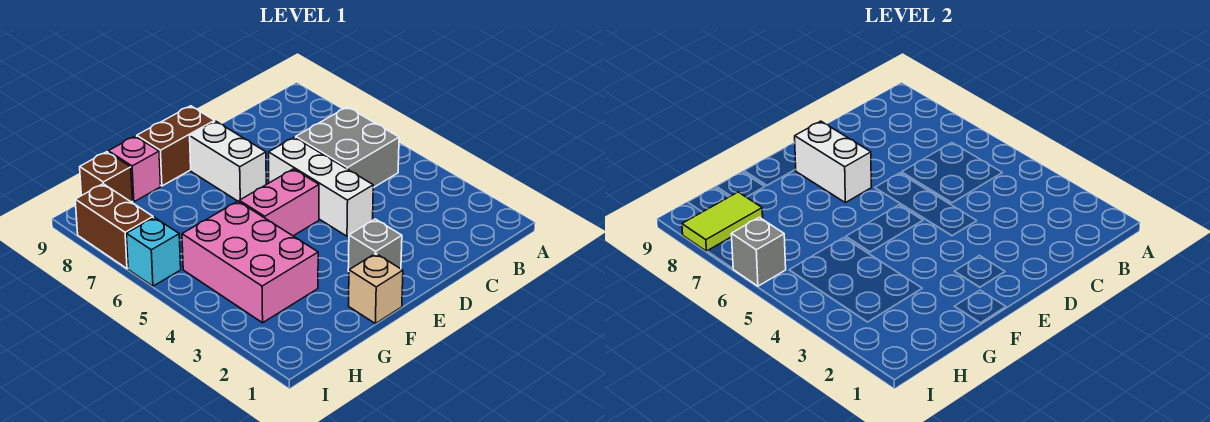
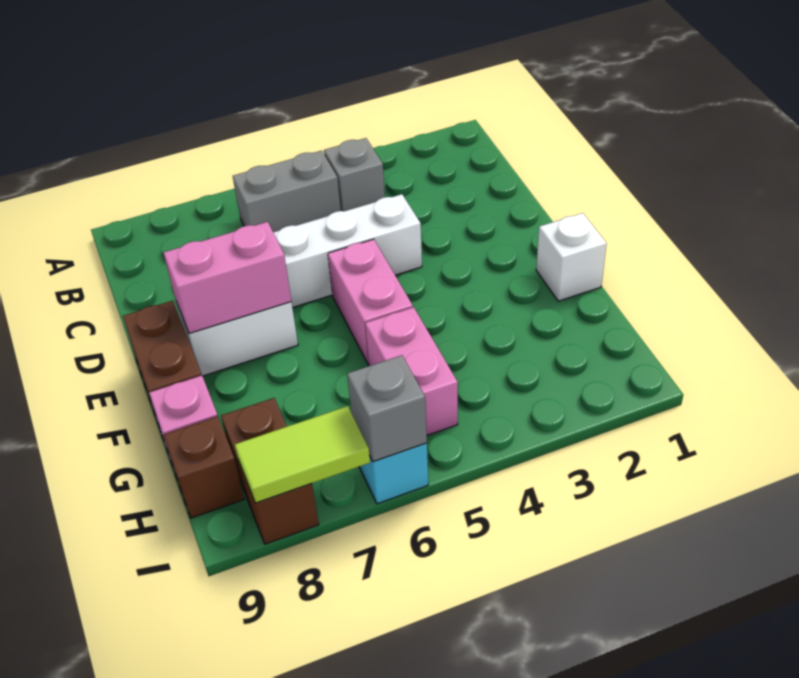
grey 2x2 brick [296,107,399,188] -> grey 1x2 brick [233,151,341,232]
grey 1x1 brick [348,219,402,271] -> grey 1x1 brick moved to [324,138,385,211]
white 1x2 brick [795,121,871,203] -> pink 1x2 brick [164,222,291,333]
tan 1x1 brick [349,253,403,324] -> white 1x1 brick [536,213,607,301]
pink 2x3 brick [182,201,318,323] -> pink 1x2 brick [365,307,458,435]
lime 1x2 tile [682,192,763,251] -> lime 1x2 tile turned to [235,406,370,503]
brown 1x2 brick [75,184,153,269] -> brown 1x2 brick turned to [221,398,319,544]

